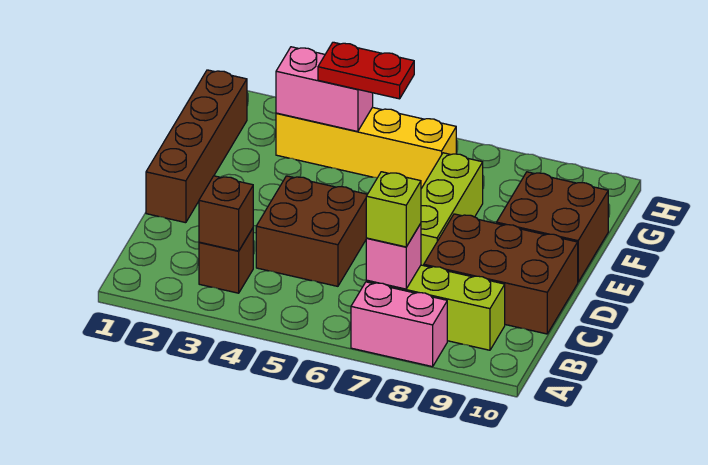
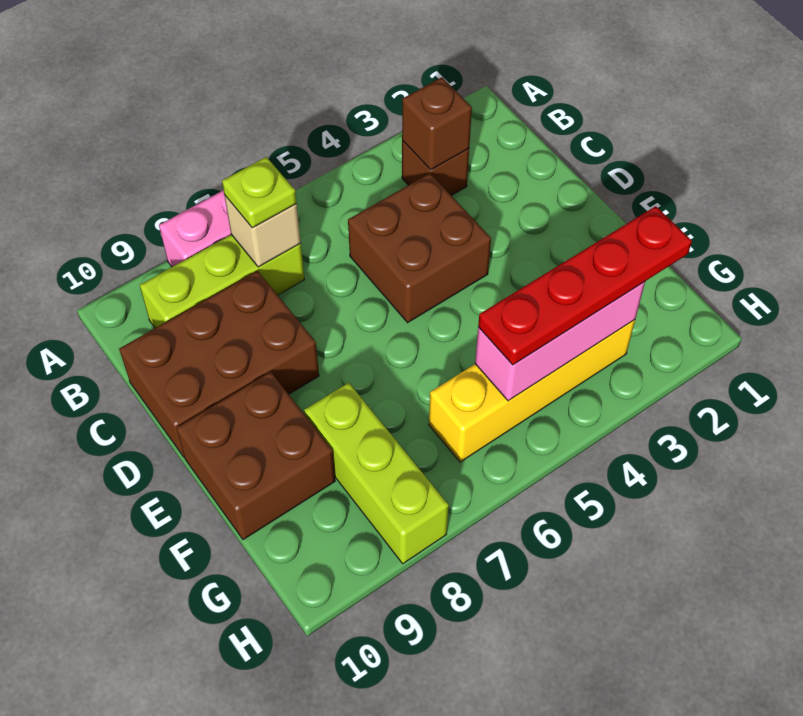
pink 1x1 brick [366,224,421,289] -> tan 1x1 brick [224,195,301,267]
lime 1x1 brick [366,172,421,247] -> lime 1x1 plate [222,157,297,228]
brown 1x4 brick [146,70,247,223] -> none
lime 1x3 brick [421,153,483,266] -> lime 1x3 brick moved to [304,383,449,564]
pink 1x2 brick [276,47,373,132] -> pink 1x3 brick [475,282,645,401]
red 1x2 plate [318,42,414,99] -> red 1x4 plate [478,206,692,365]

